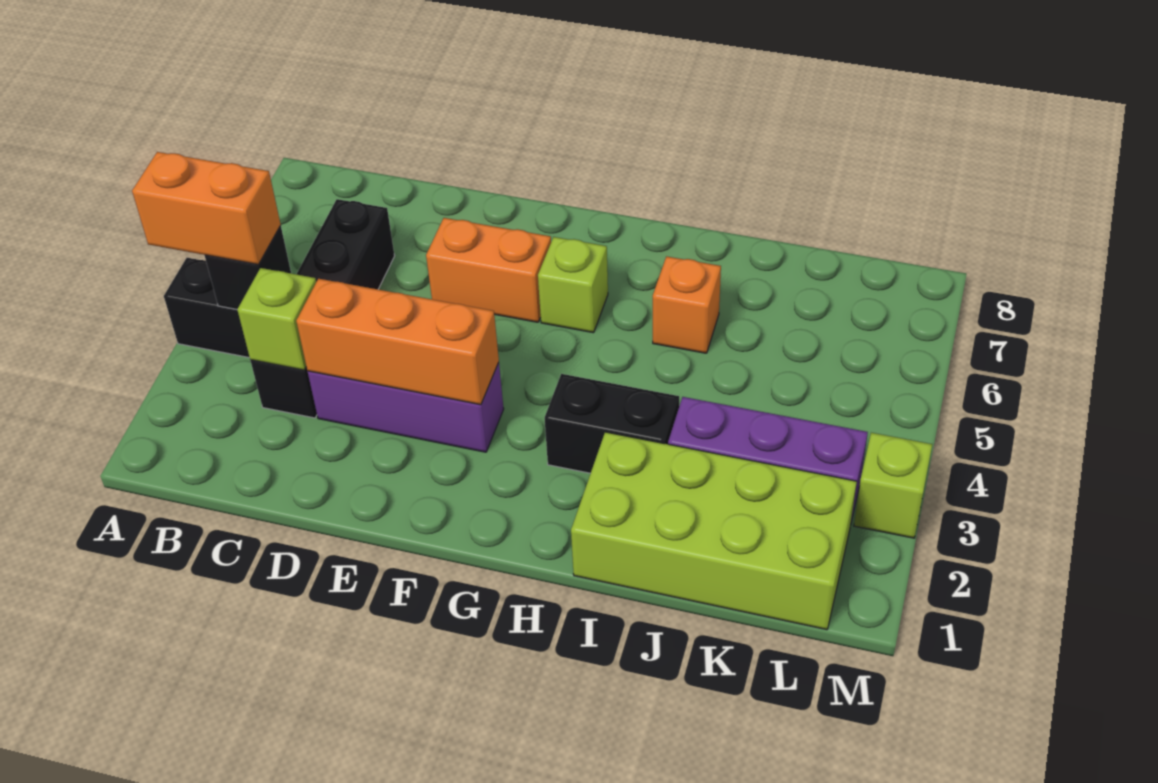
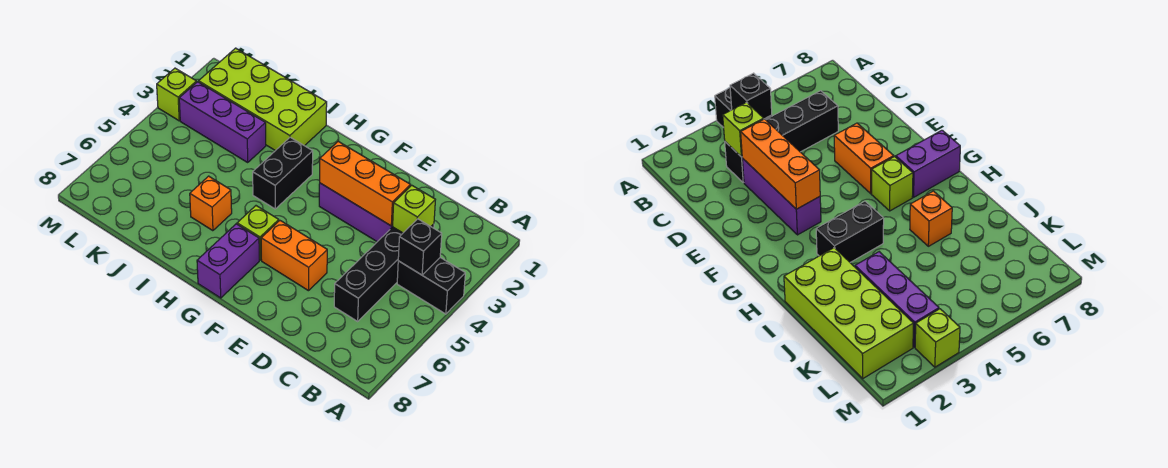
orange 1x2 brick [132,152,281,265] -> none
none -> purple 1x2 brick [197,224,259,298]
black 1x2 brick [545,374,679,473] -> black 1x2 brick turned to [253,137,313,209]

